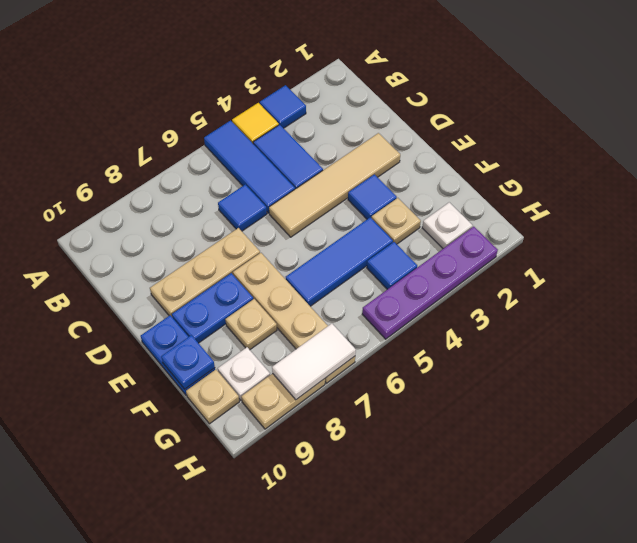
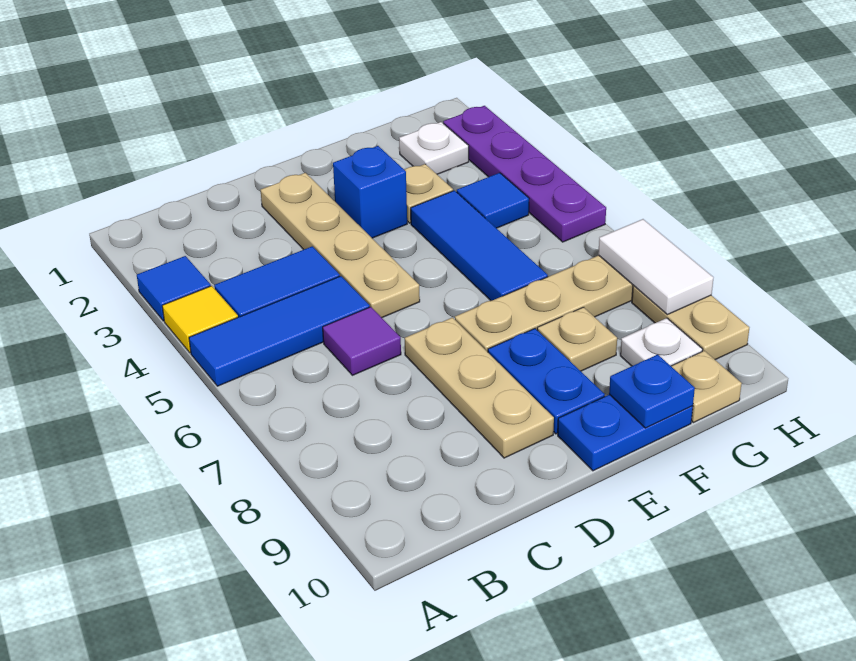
blue 1x1 tile [218,184,267,231] -> purple 1x1 tile [323,307,401,375]
tan 1x4 tile [269,133,400,237] -> tan 1x4 plate [261,173,420,318]
blue 1x1 tile [348,174,397,219] -> blue 1x1 brick [333,146,407,238]

